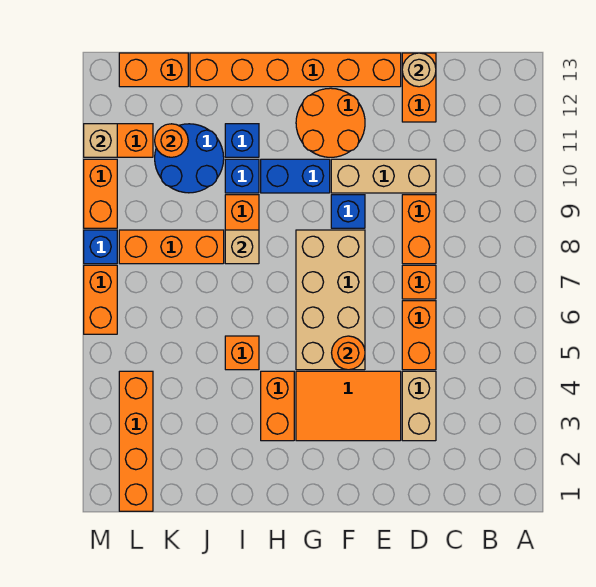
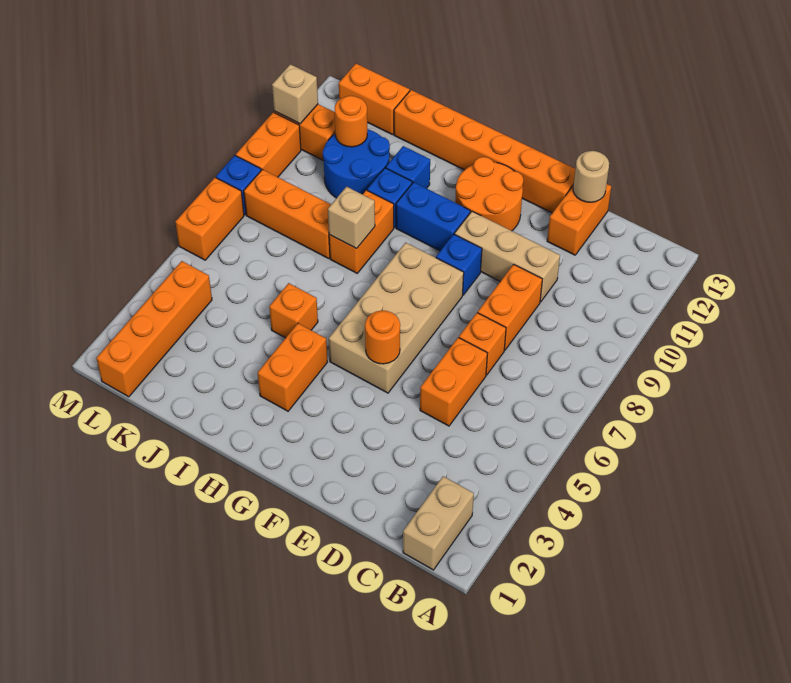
tan 1x2 brick [402,371,436,441] -> tan 1x2 brick moved to [403,476,474,570]
orange 2x3 tile [296,371,401,441] -> none

